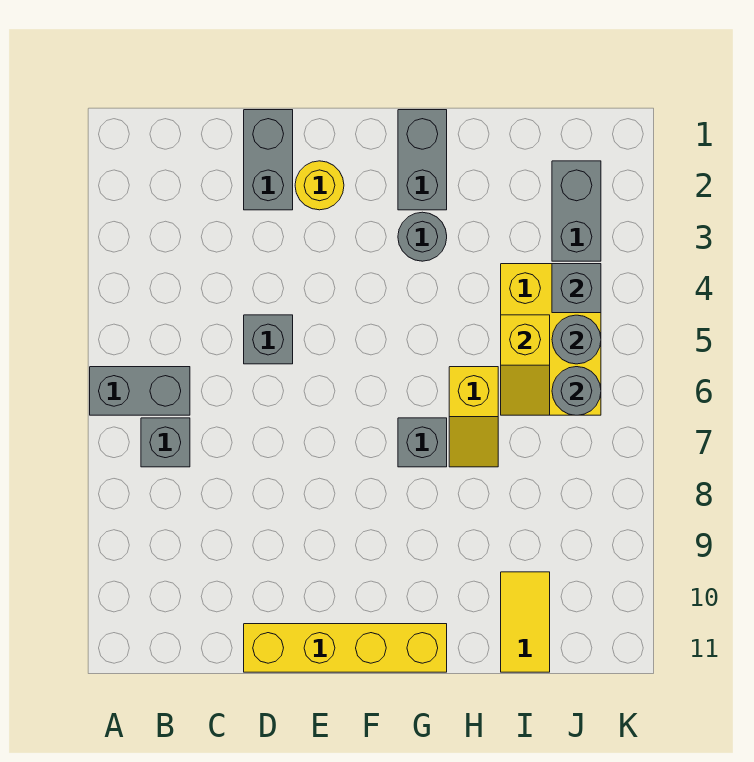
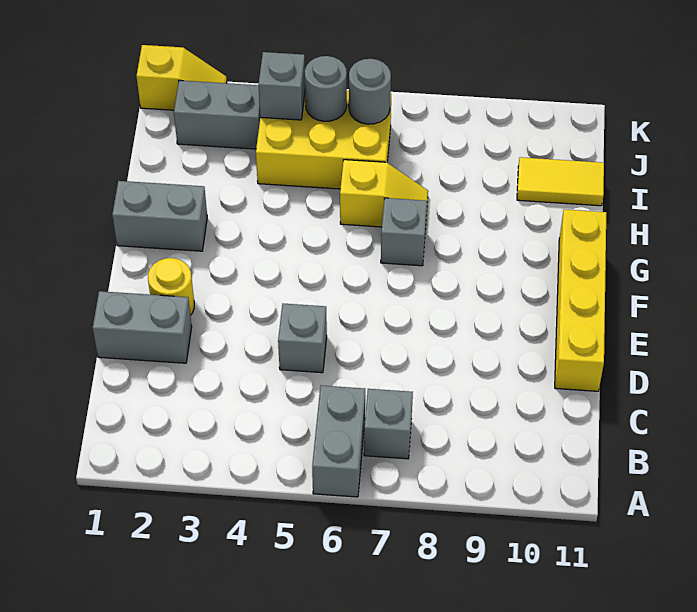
grey 1x1 round brick [398,212,447,261] -> none
yellow 1x2 slope [501,315,550,415] -> yellow 1x2 slope moved to [136,45,227,110]

